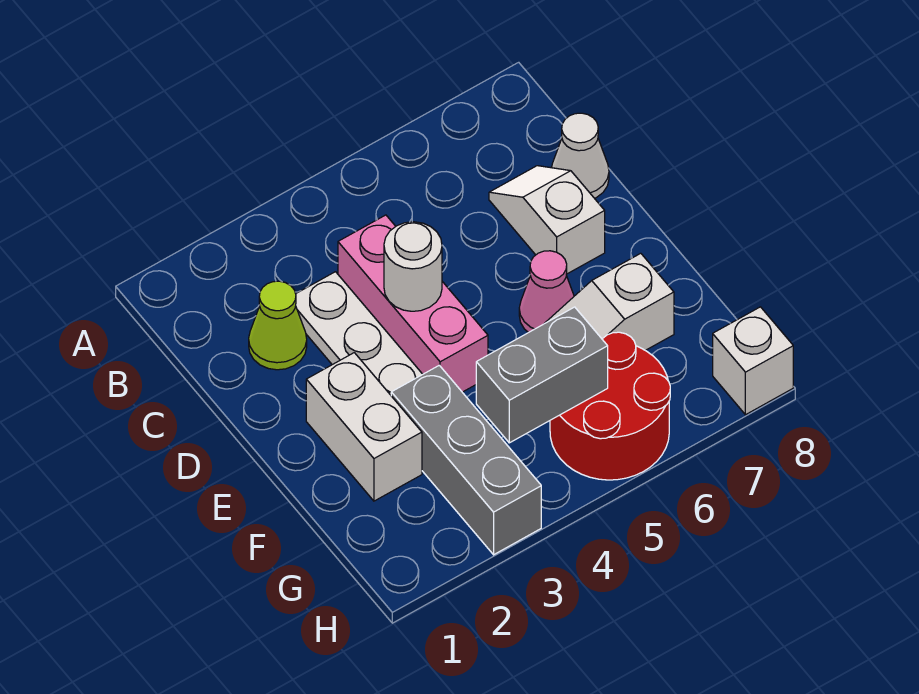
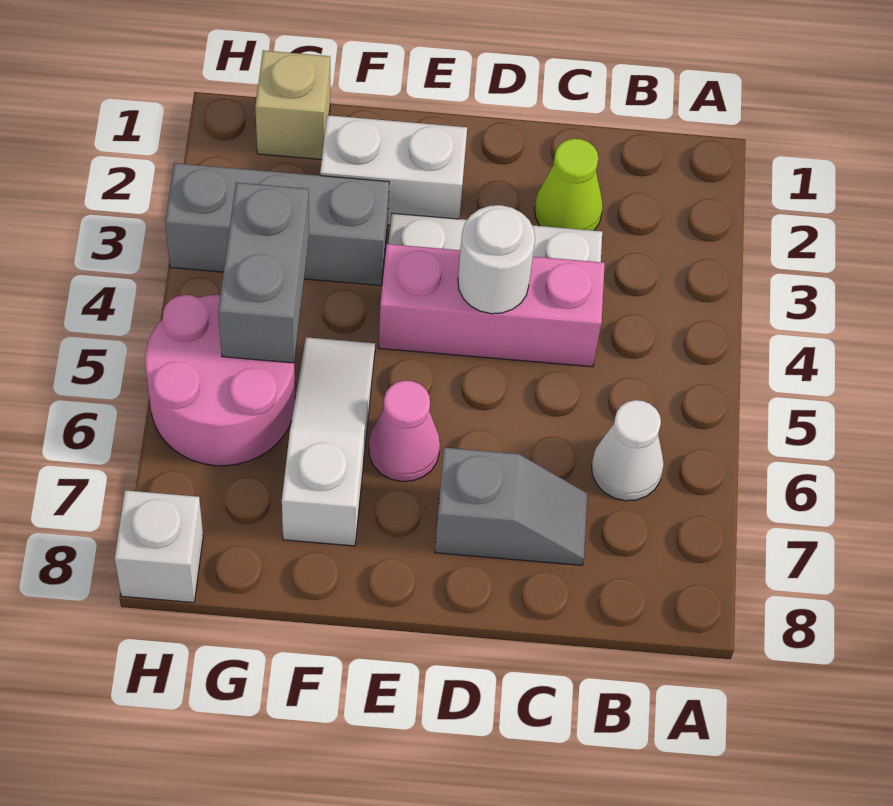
white 1x2 slope [489,166,605,274] -> grey 1x2 slope [435,448,587,565]
white 1x1 cone [552,113,609,198] -> white 1x1 cone moved to [592,400,664,501]
none -> tan 1x1 brick [255,50,330,160]
red 2x2 round brick [550,332,670,480] -> pink 2x2 round brick [145,295,295,466]

